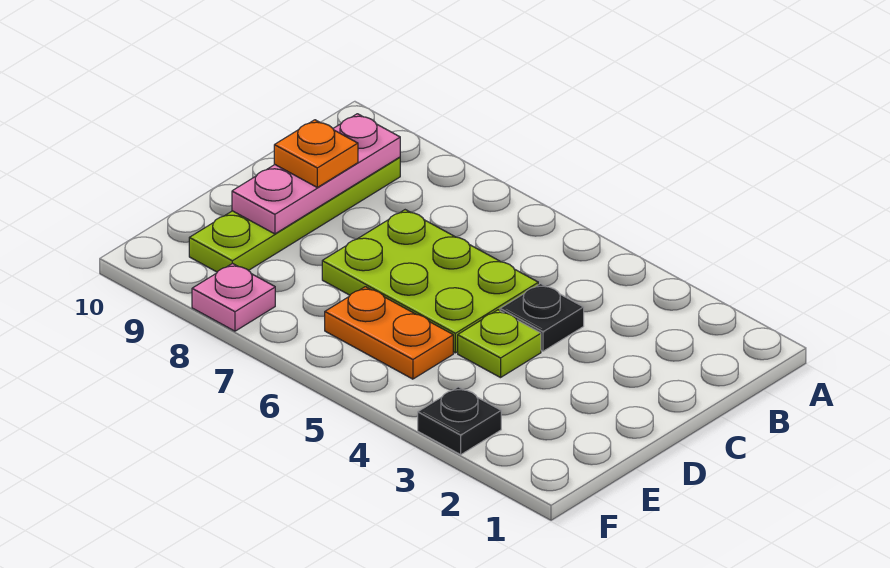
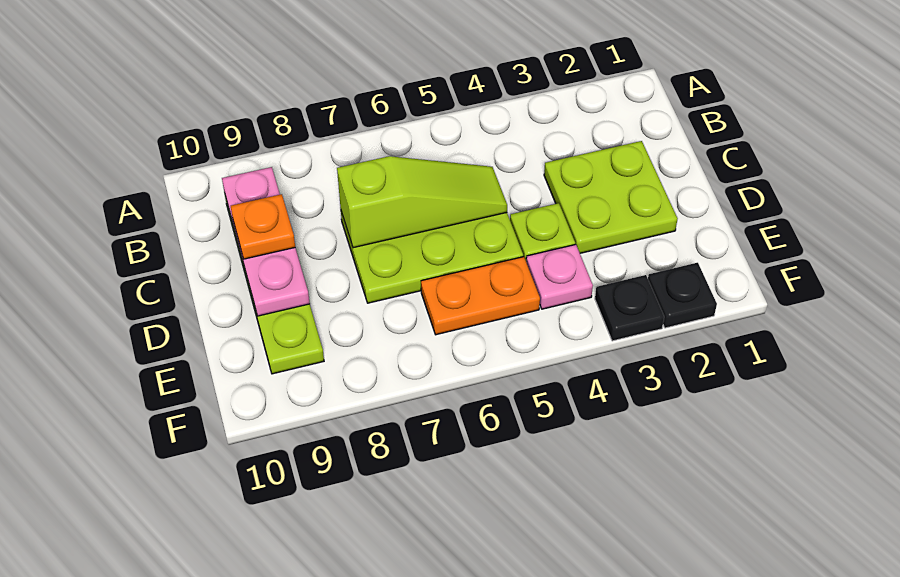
none -> lime 2x2 plate [544,141,678,253]
black 1x1 plate [500,284,584,351] -> black 1x1 plate moved to [648,263,717,328]
none -> lime 1x3 slope [337,156,507,248]
pink 1x1 plate [192,263,275,331] -> pink 1x1 plate moved to [526,245,593,309]

